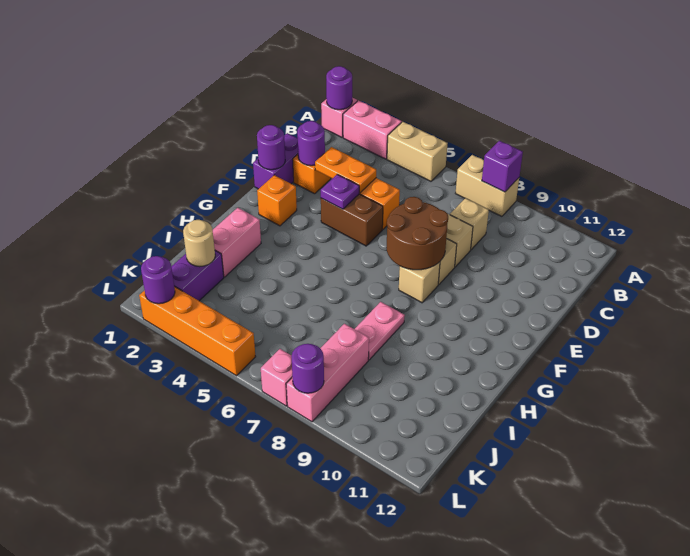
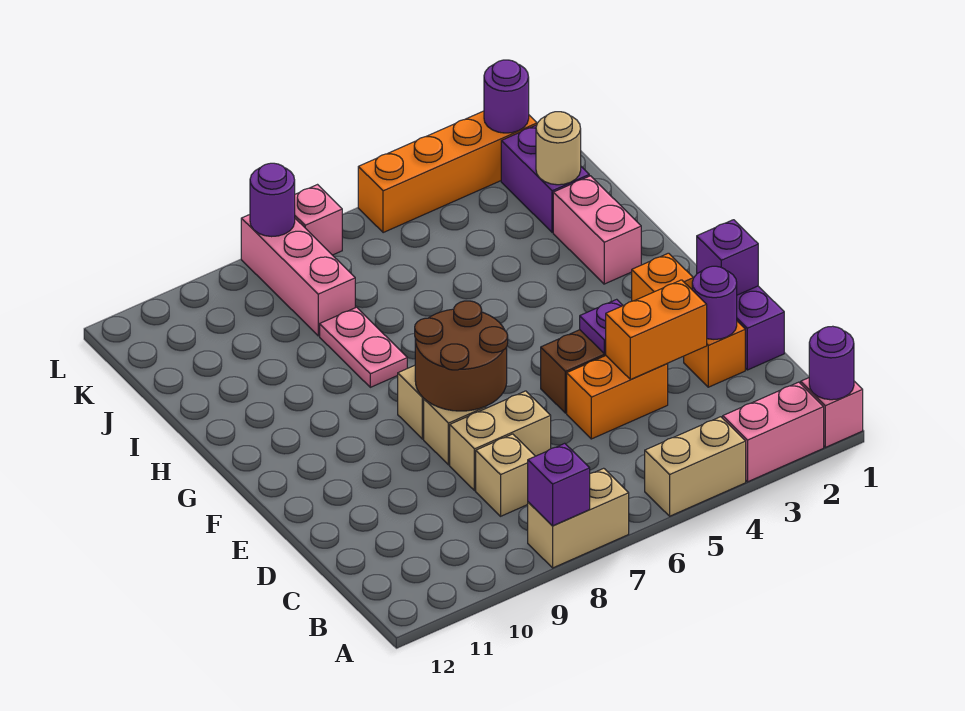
orange 1x2 plate [315,147,376,193] -> orange 1x2 brick [606,280,707,380]
purple 1x1 round brick [257,125,285,170] -> purple 1x1 brick [697,220,758,295]

